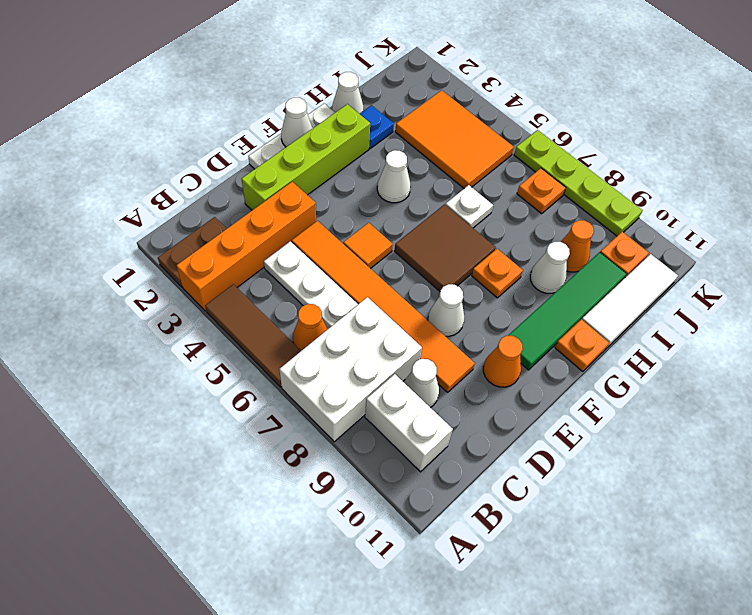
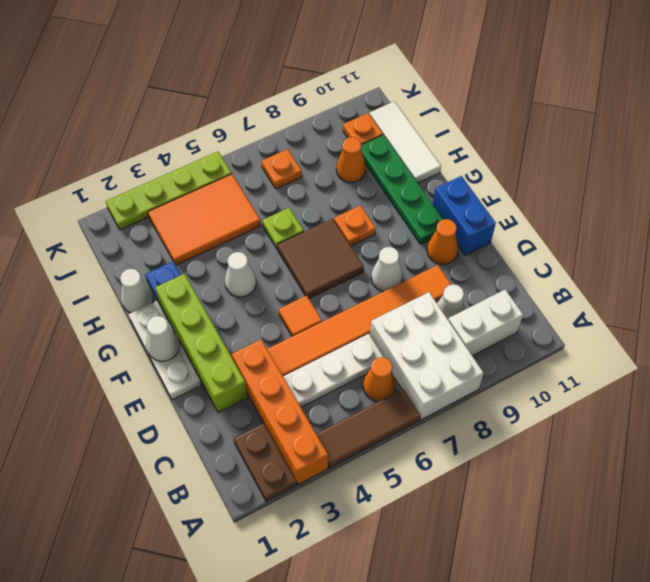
none -> blue 1x2 brick [433,176,496,255]
green 1x4 tile [508,252,626,370] -> green 1x4 plate [361,135,443,244]
orange 1x1 plate [555,319,609,372] -> none
white 1x1 plate [446,185,493,228] -> lime 1x1 plate [262,208,304,249]
white 1x1 cone [530,242,570,293] -> none
lime 1x4 plate [514,130,643,236] -> lime 1x4 plate moved to [106,152,232,230]

